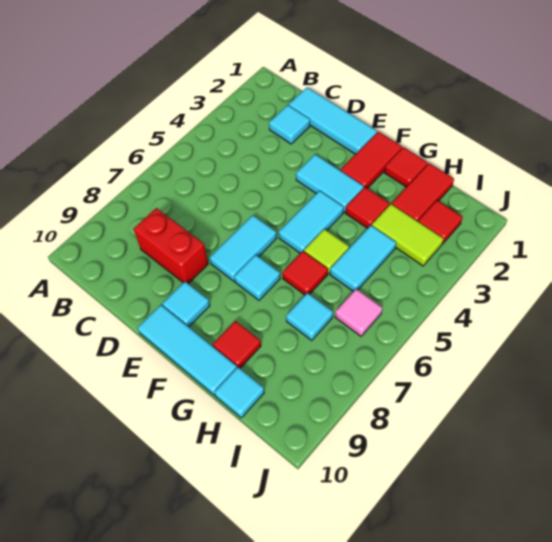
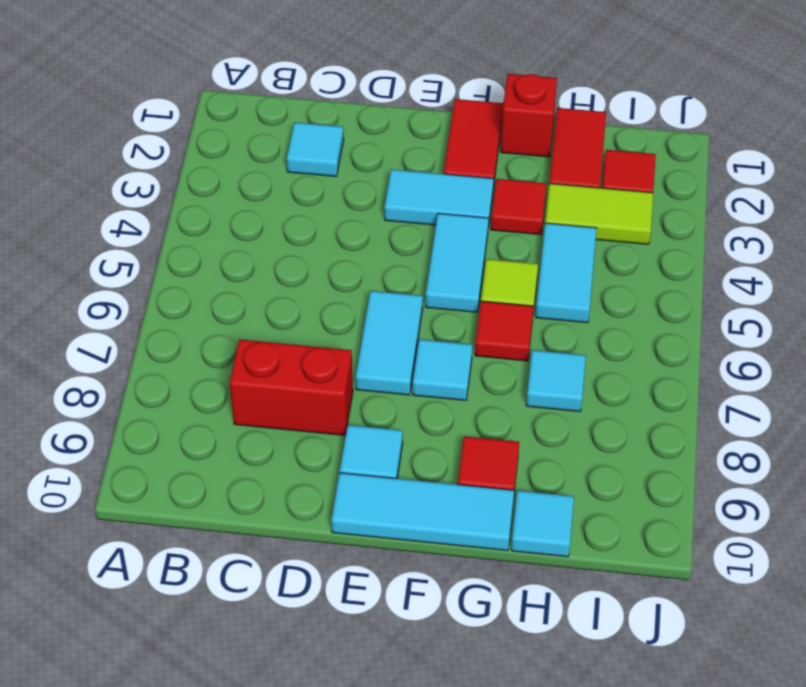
cyan 1x3 tile [289,87,377,154] -> none
red 1x1 tile [384,147,428,187] -> red 1x1 brick [501,74,557,157]
pink 1x1 tile [335,289,382,336] -> none

